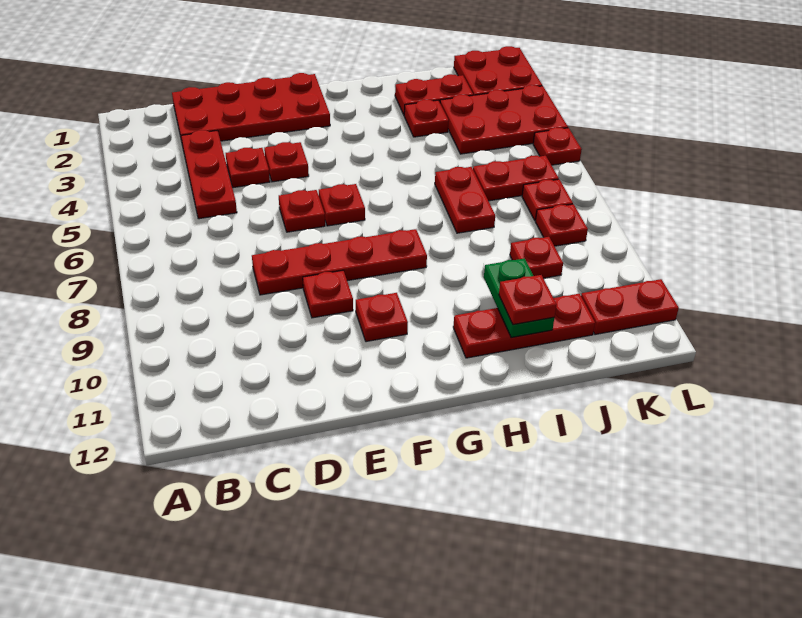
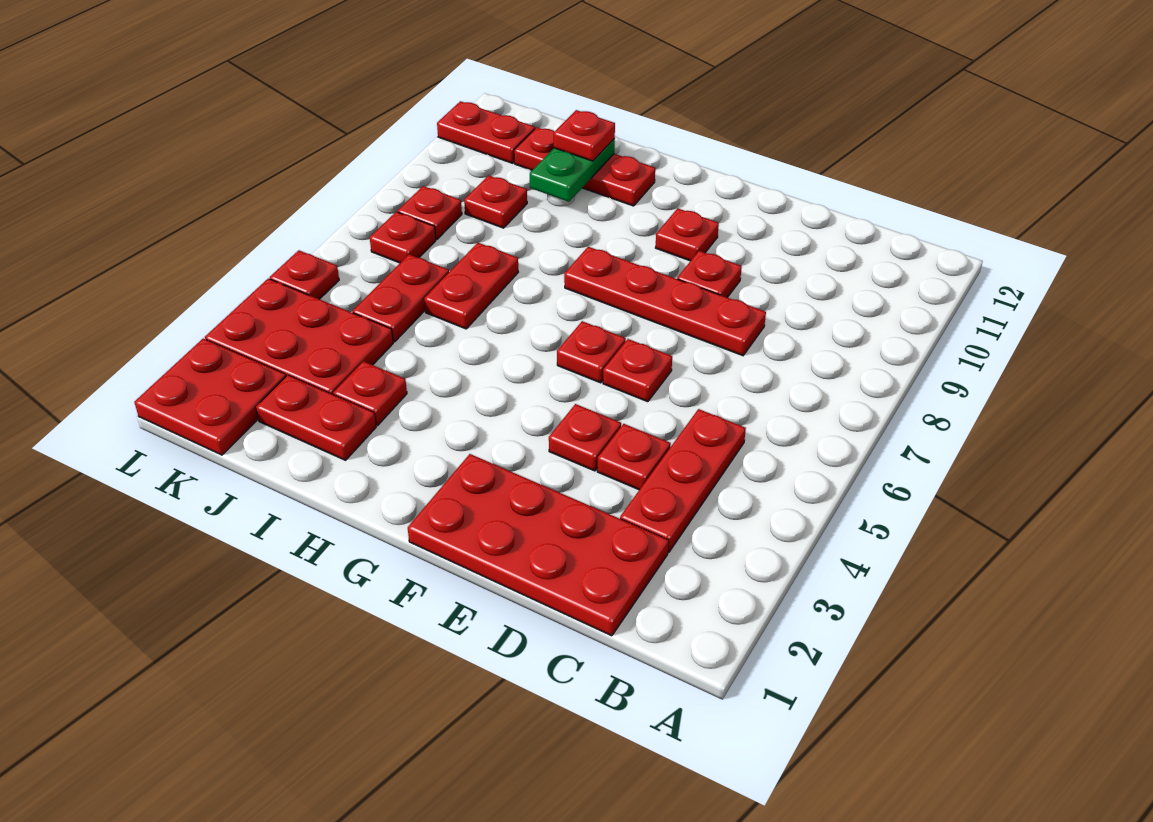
red 1x2 plate [473,156,559,201] -> red 1x2 plate turned to [352,254,449,342]

